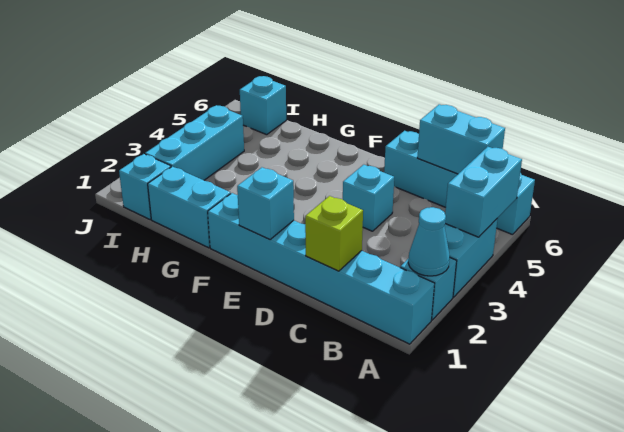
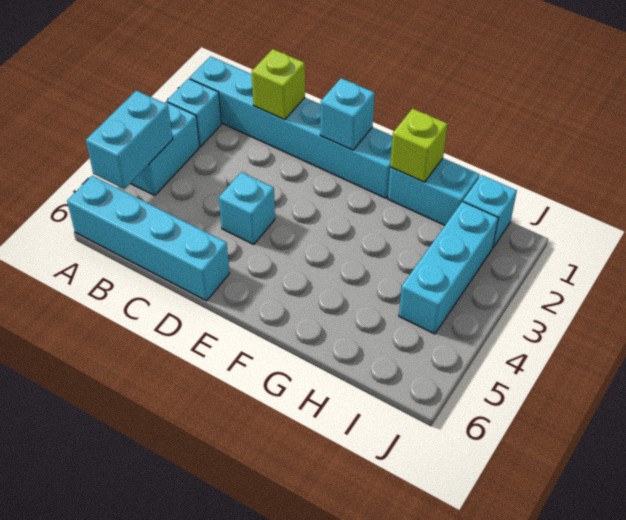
cyan 1x1 cone [408,207,450,276] -> none
cyan 1x2 brick [417,104,505,174] -> none
none -> lime 1x1 brick [390,109,447,182]
cyan 1x1 brick [240,76,286,135] -> none

